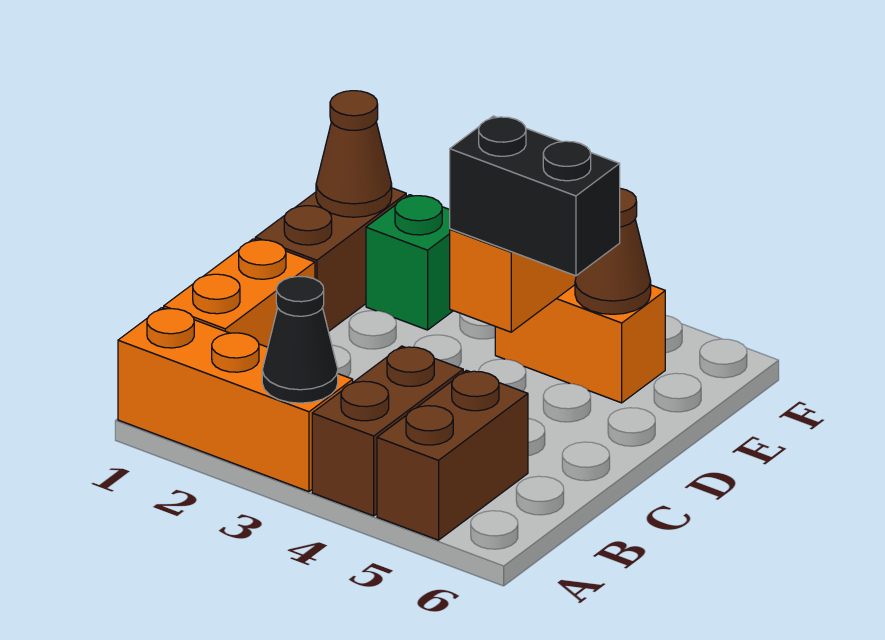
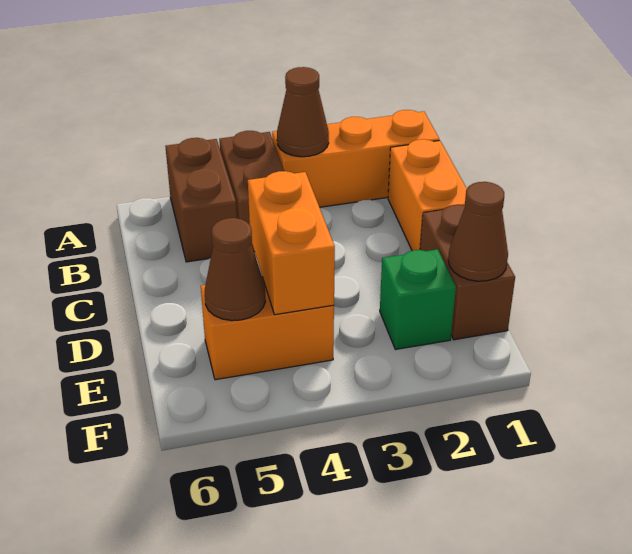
black 1x1 cone [262,276,338,403] -> brown 1x1 cone [277,67,329,157]
black 1x2 brick [450,116,620,276] -> none

